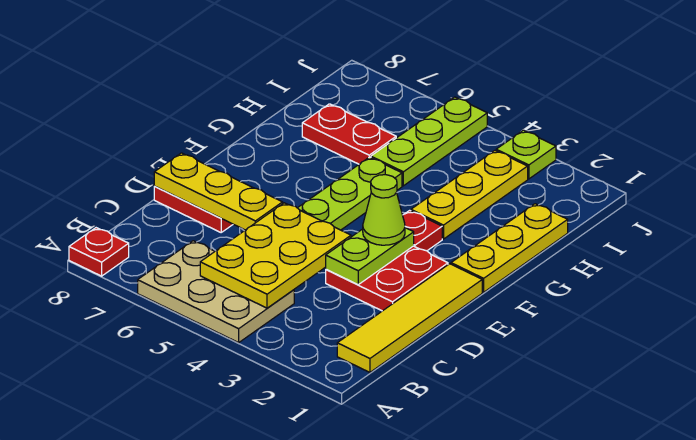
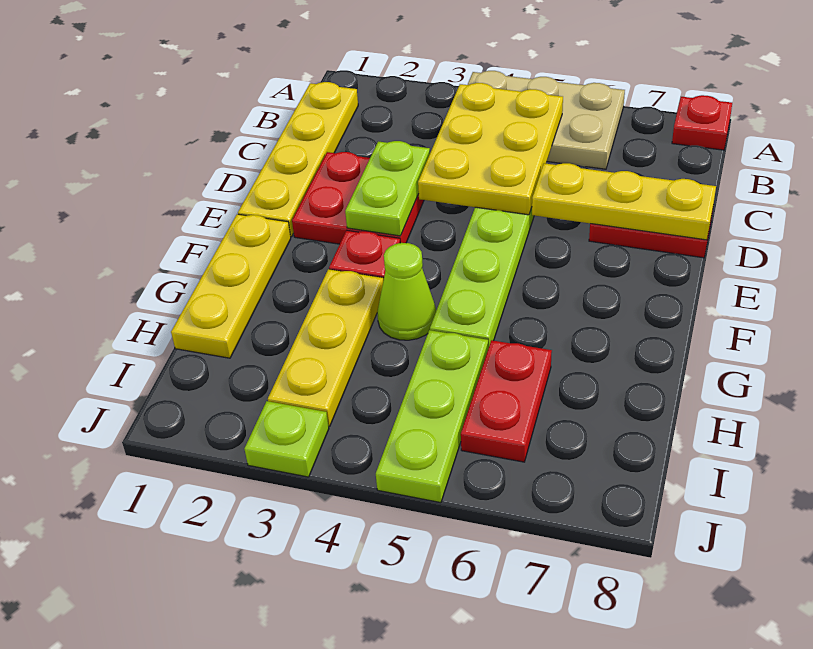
yellow 1x4 tile [337,264,482,372] -> yellow 1x4 plate [238,82,358,237]
lime 1x1 cone [363,175,405,245] -> lime 1x1 cone moved to [377,243,436,340]
red 1x2 plate [302,104,396,164] -> red 1x2 plate turned to [461,340,552,462]

